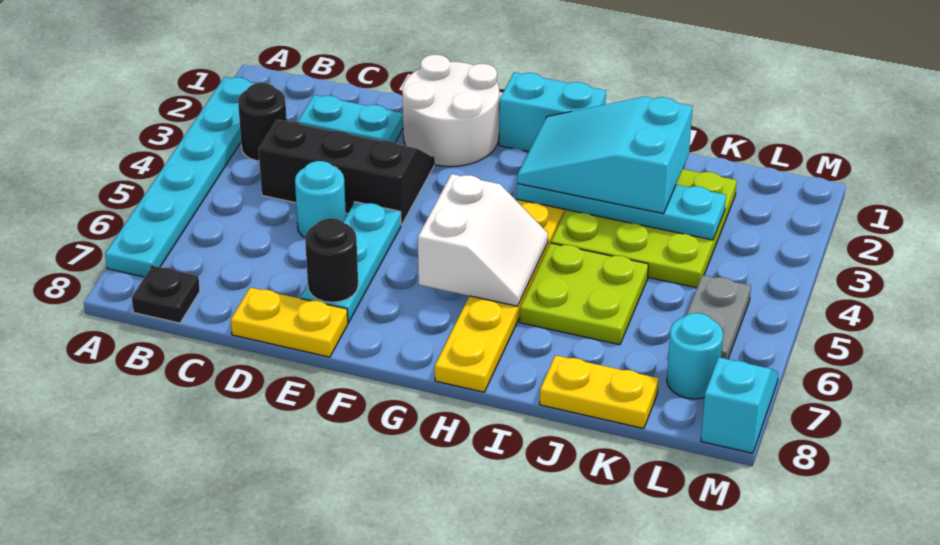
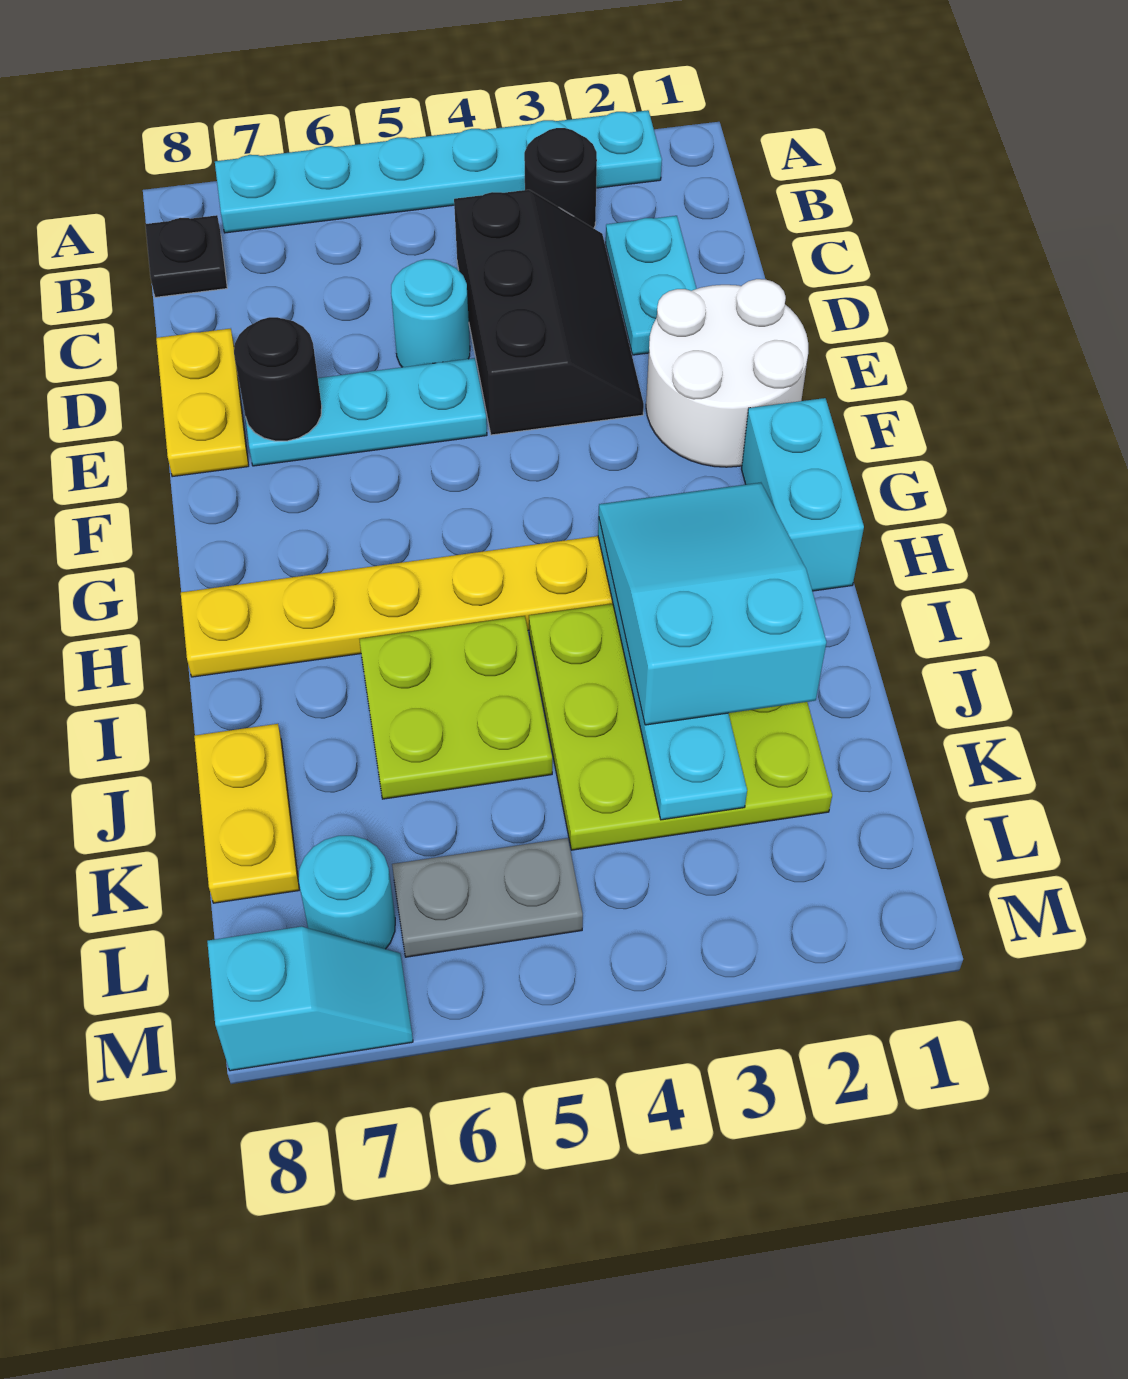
white 2x2 slope [418,174,548,306] -> none

